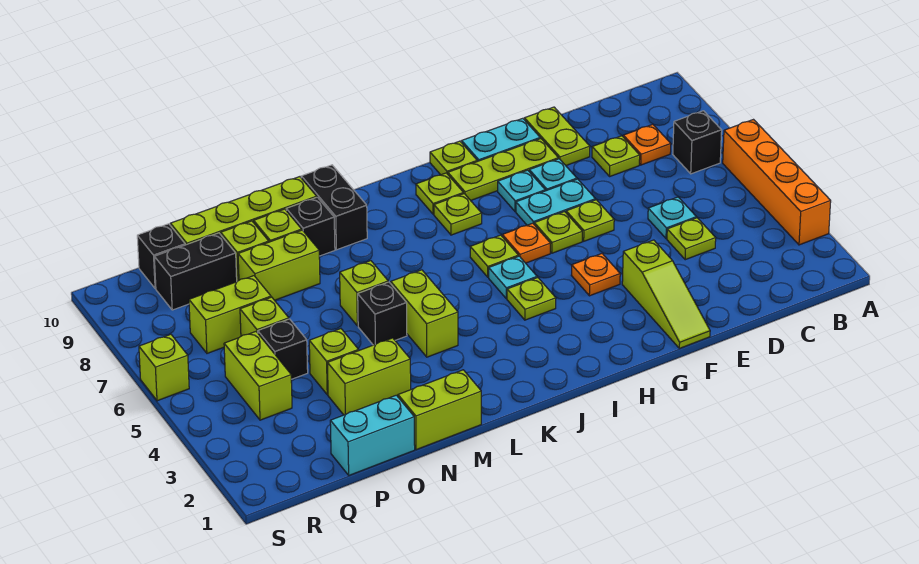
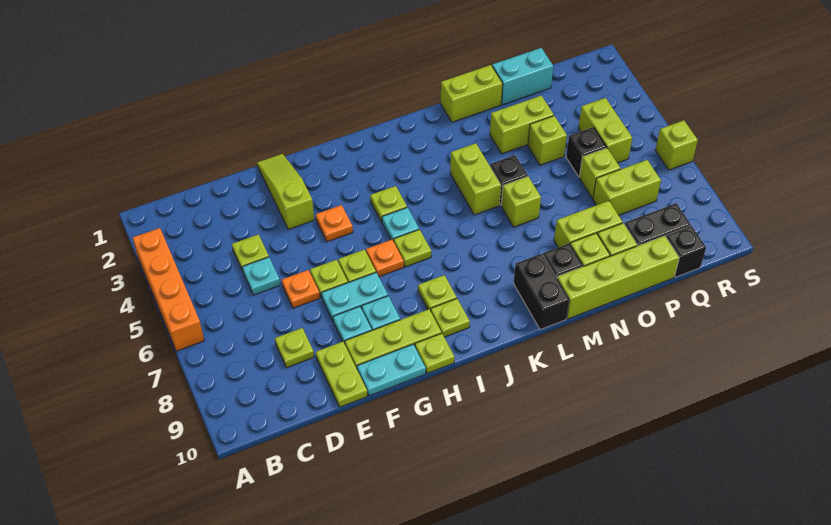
black 1x1 brick [673,111,722,174] -> none
orange 1x1 plate [623,124,671,165] -> orange 1x1 plate moved to [282,270,320,308]

